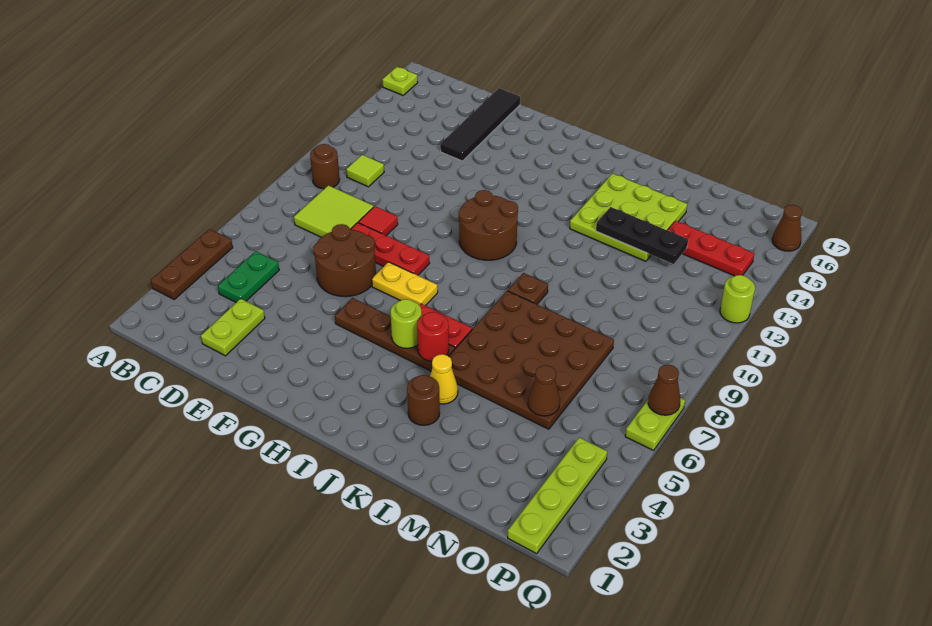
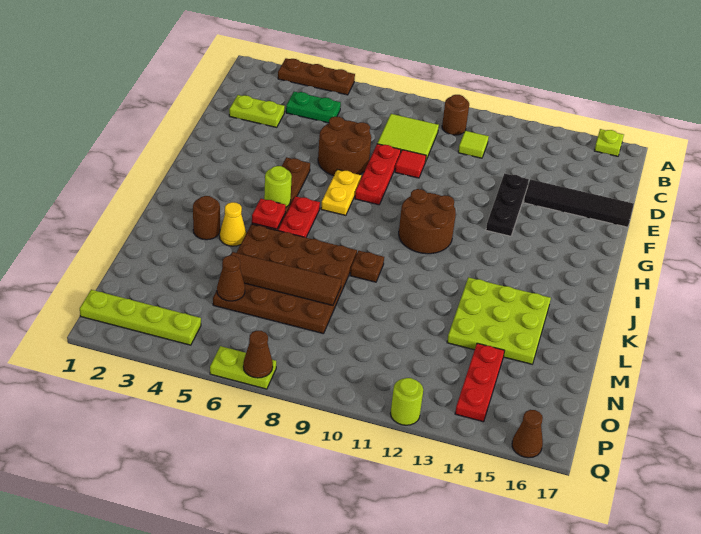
red 1x1 round brick [417,312,449,361] -> red 1x1 plate [252,199,286,229]
black 1x3 plate [596,207,688,264] -> black 1x3 plate moved to [486,173,529,236]
none -> brown 1x4 tile [231,252,341,305]

